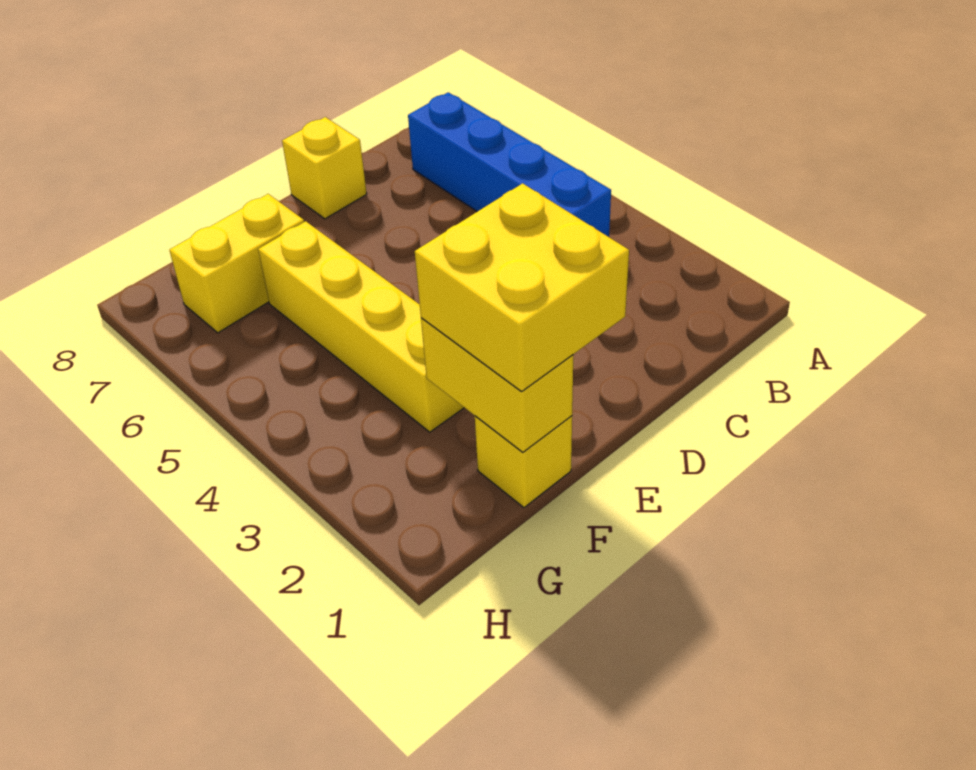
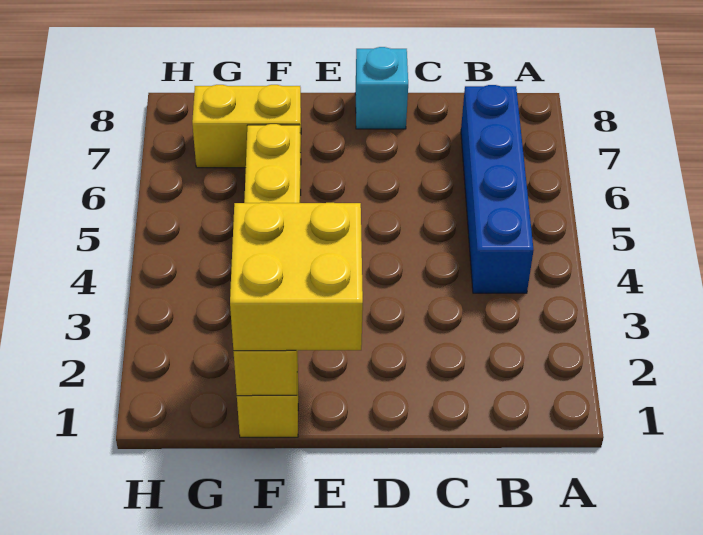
yellow 1x1 brick [282,117,367,219] -> cyan 1x1 brick [355,47,408,129]

